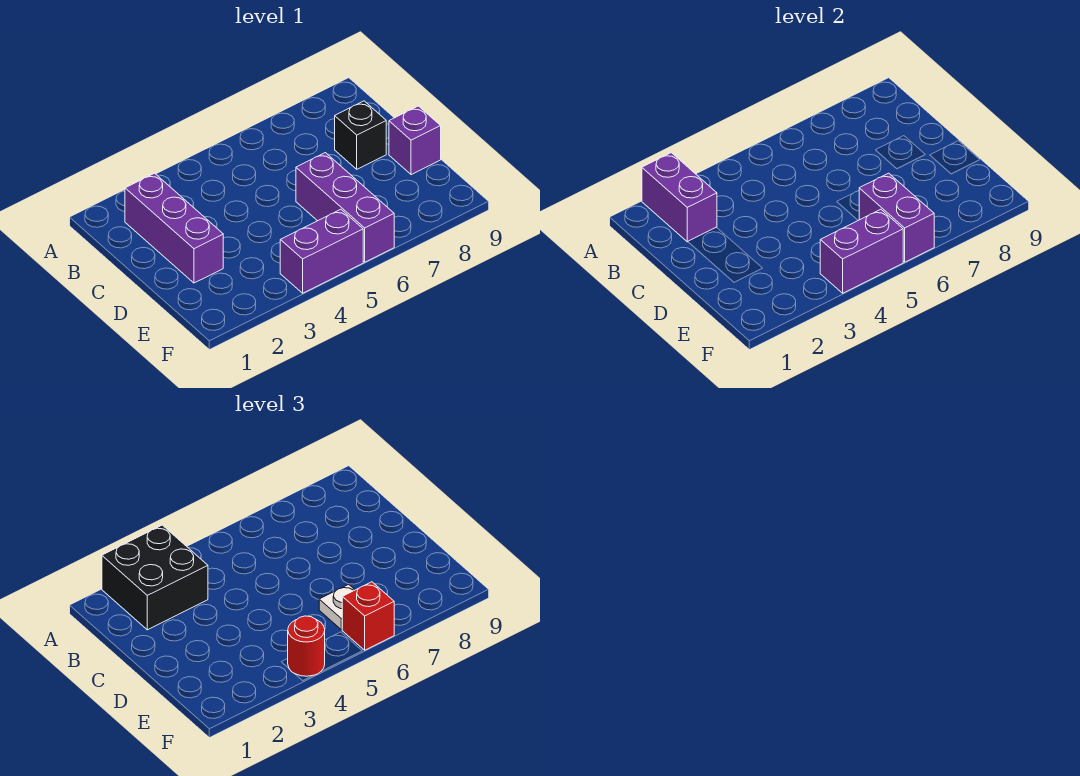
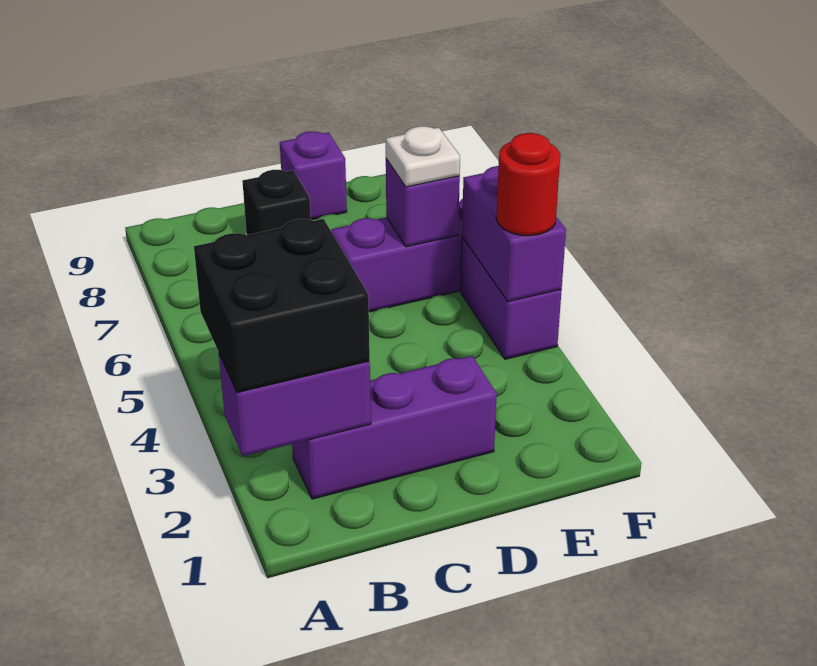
purple 1x2 brick [859,173,934,262] -> purple 1x1 brick [386,159,460,247]
red 1x1 brick [342,582,394,650] -> none

